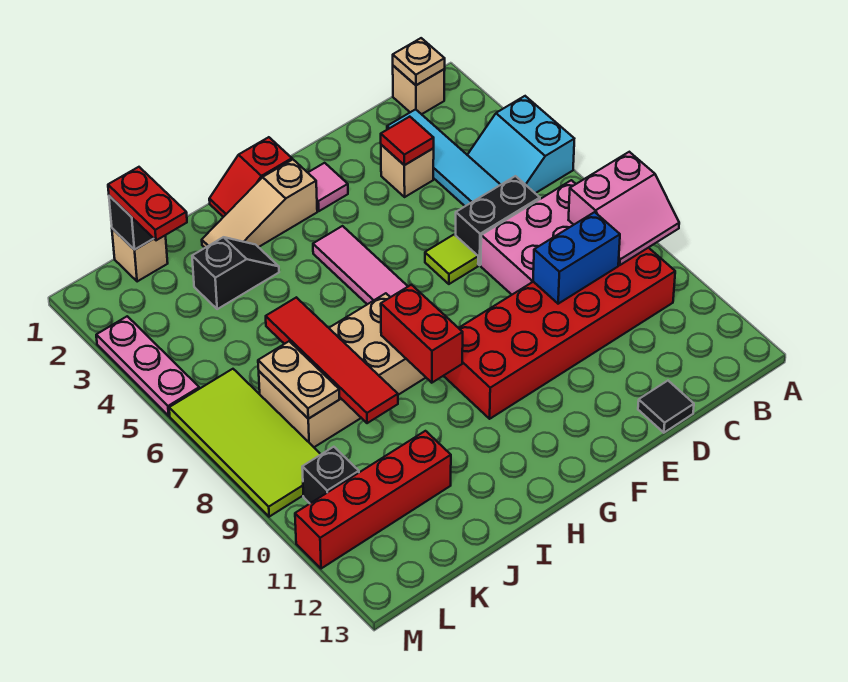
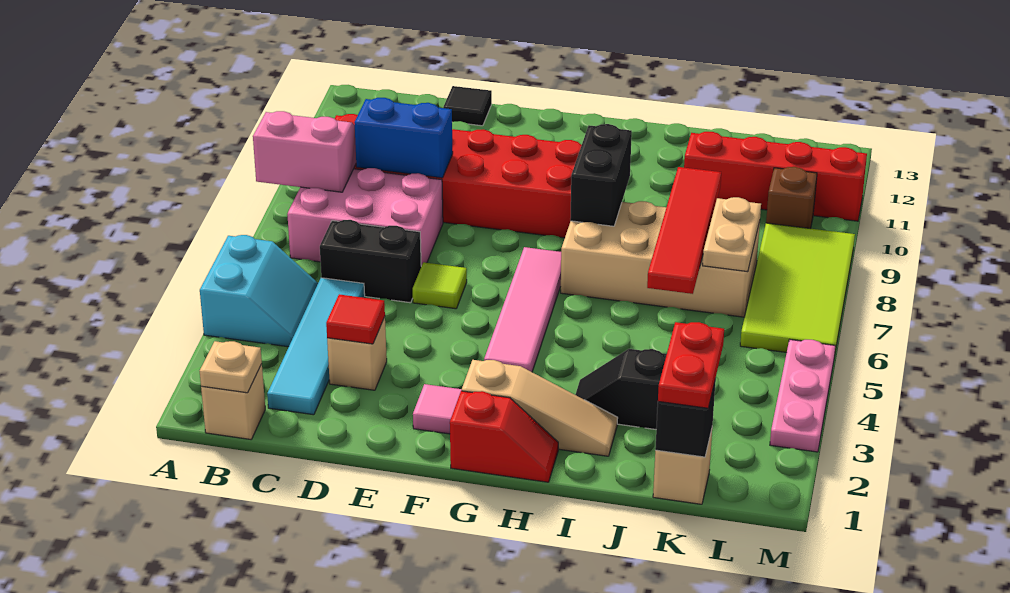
red 1x2 brick [381,285,463,383] -> black 1x2 brick [570,124,632,226]
black 1x1 brick [302,447,359,503] -> brown 1x1 brick [766,167,817,229]

